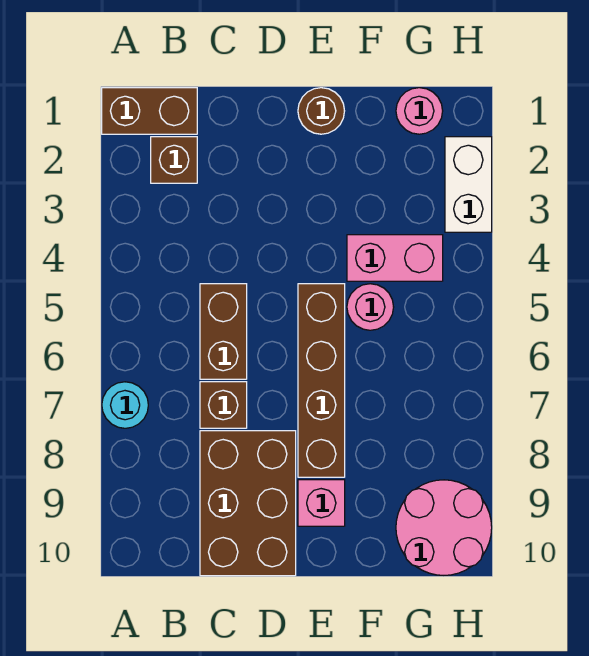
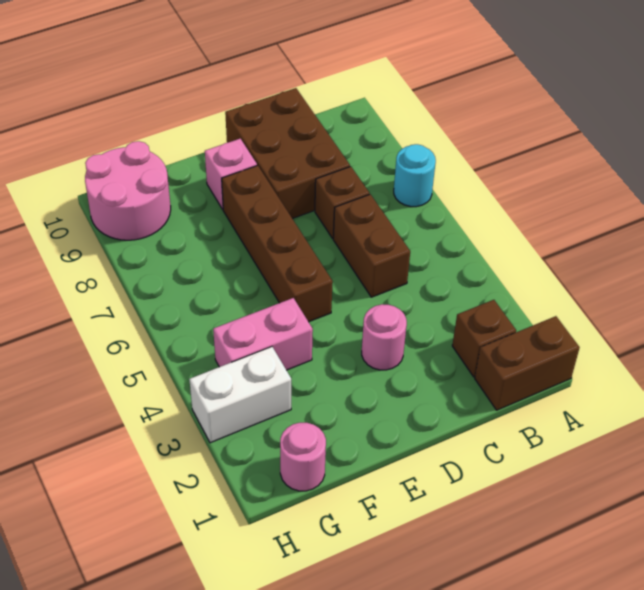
brown 1x1 round brick [298,88,344,134] -> none
pink 1x1 round brick [347,284,394,330] -> pink 1x1 round brick moved to [362,304,407,370]
white 1x2 brick [445,137,492,232] -> white 1x2 brick turned to [189,347,291,443]

